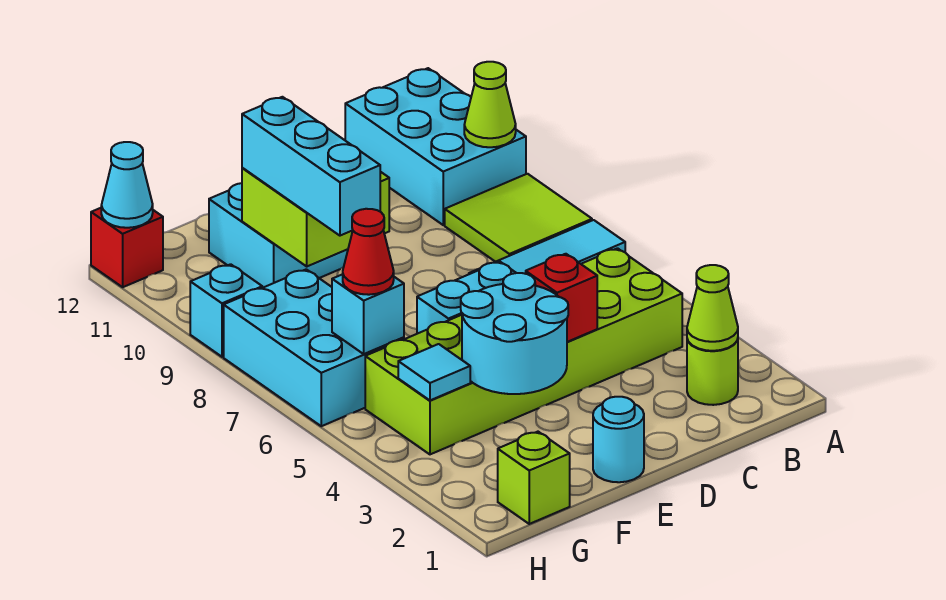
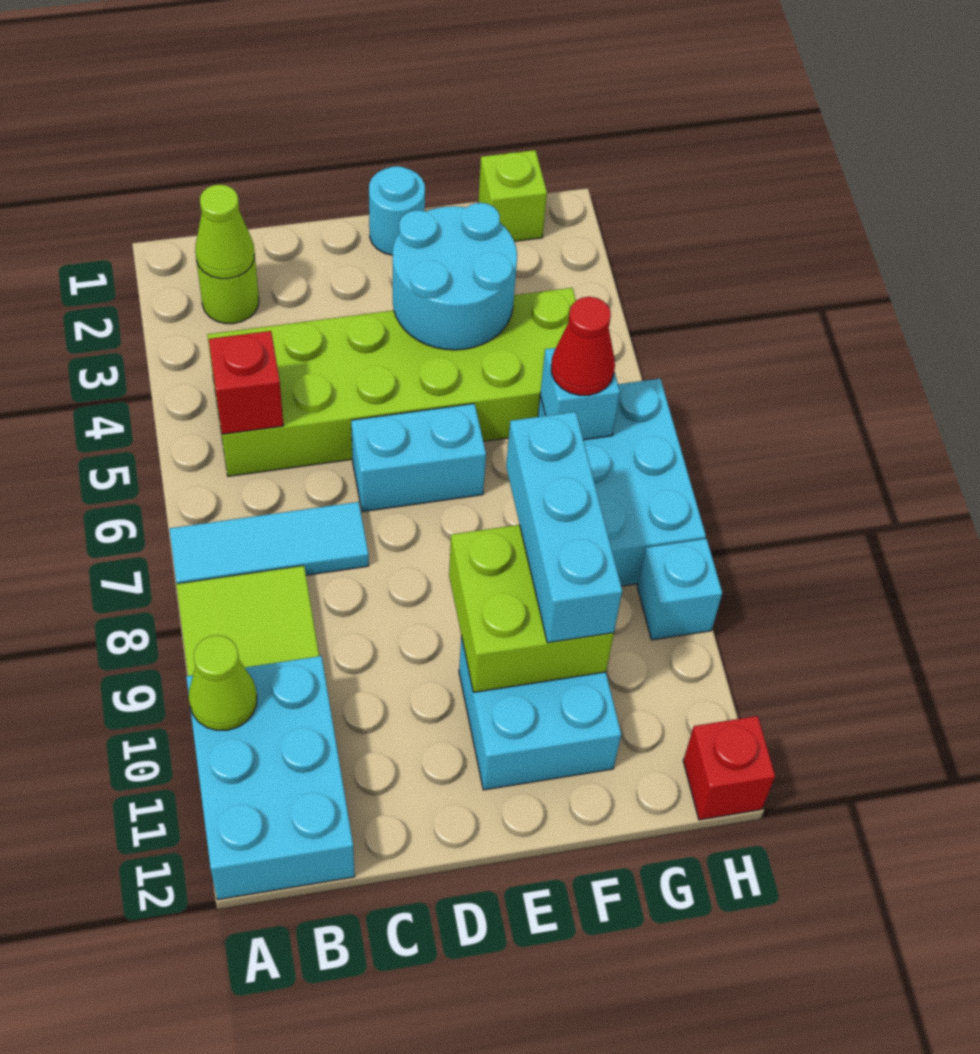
red 1x1 brick [526,254,597,342] -> red 1x1 brick moved to [209,331,283,434]
cyan 1x1 tile [398,344,470,400] -> none
cyan 1x1 cone [101,142,153,228] -> none

